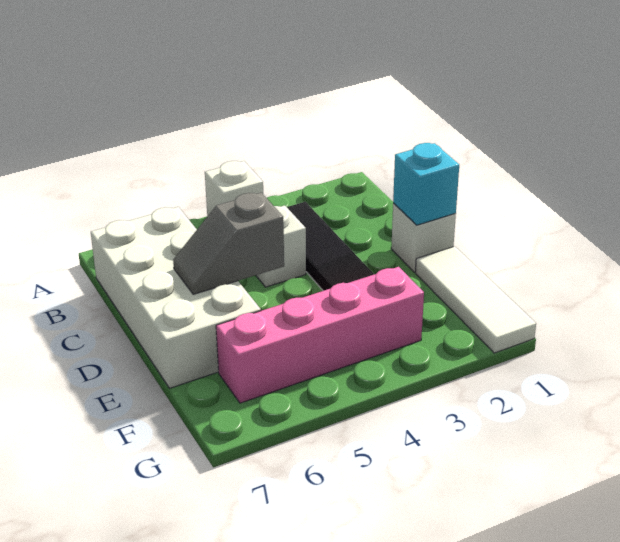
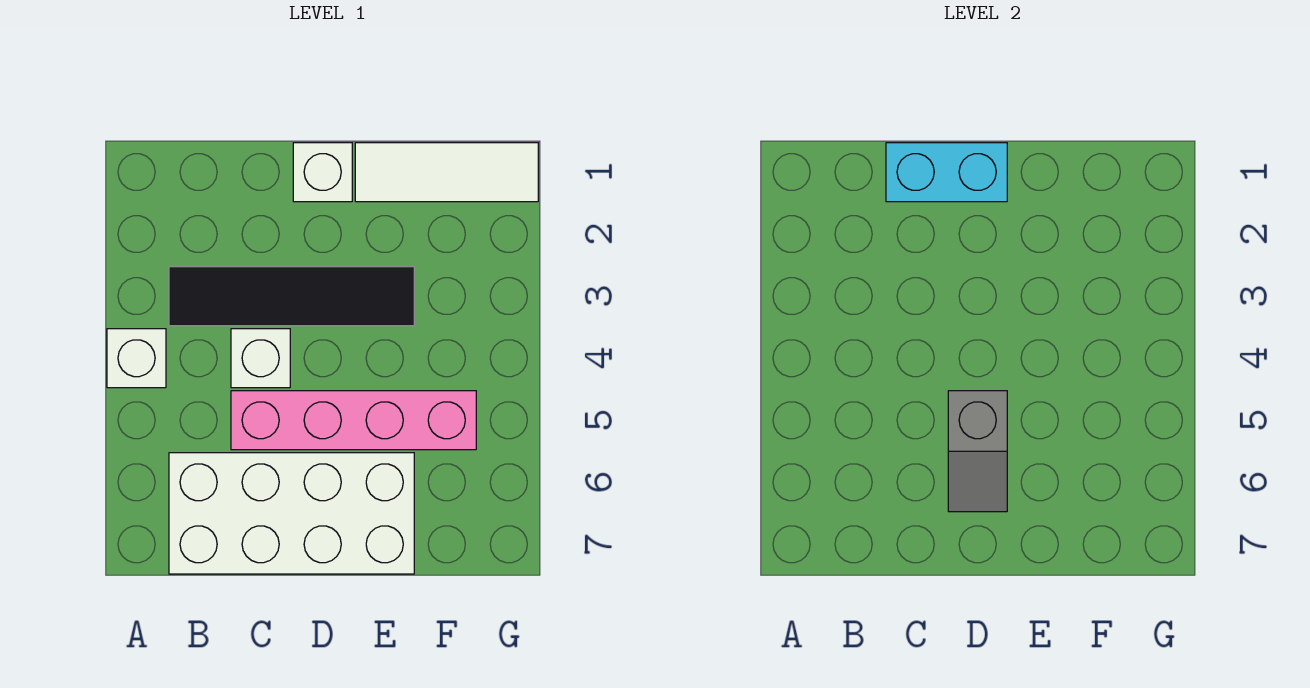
cyan 1x1 brick [393,143,459,225] -> cyan 1x2 brick [886,143,1007,202]
pink 1x4 brick [216,267,424,403] -> pink 1x4 brick turned to [231,391,476,450]

